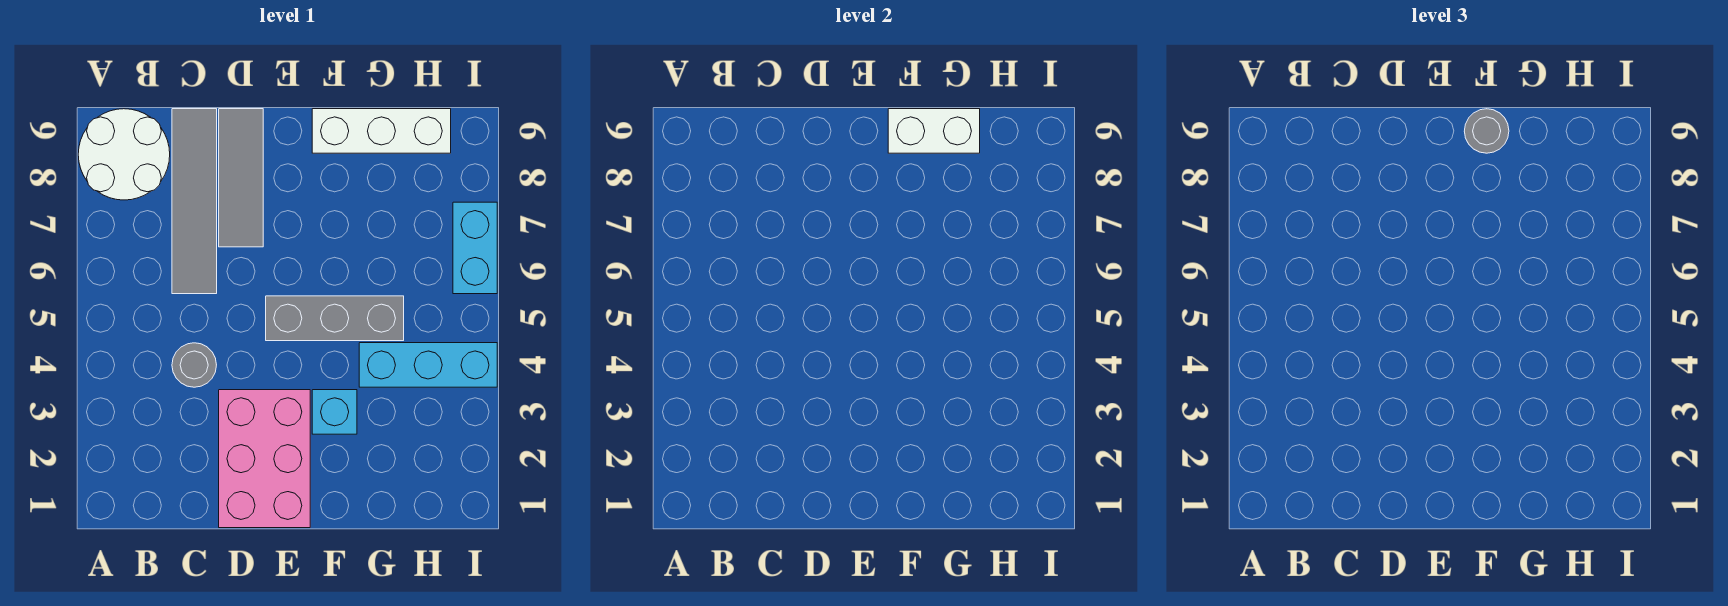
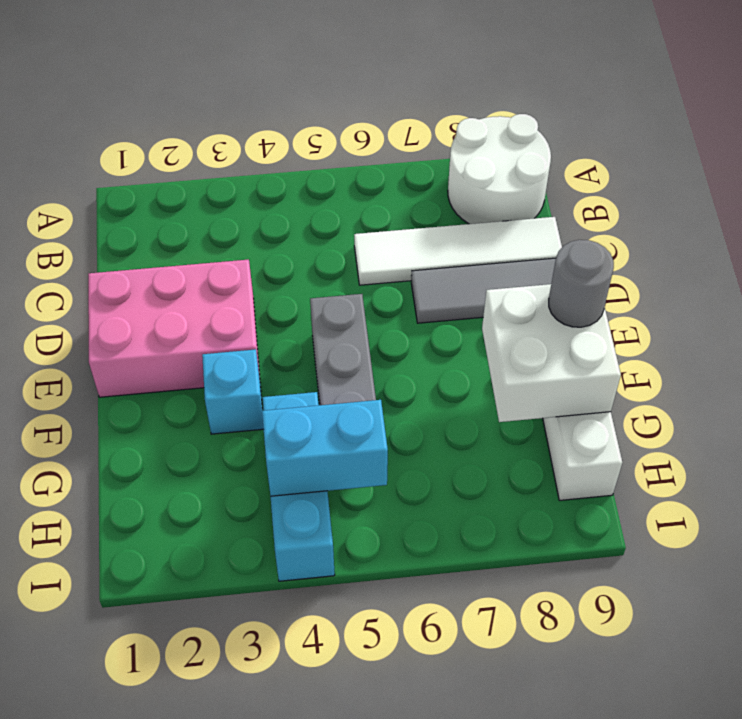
grey 1x1 round brick [172,343,216,387] -> none
grey 1x4 tile [172,109,217,294] -> white 1x4 tile [354,217,562,285]
white 1x2 brick [888,109,980,153] -> white 2x2 brick [482,284,621,422]
cyan 1x2 brick [453,202,497,294] -> cyan 1x2 brick moved to [262,400,388,496]

